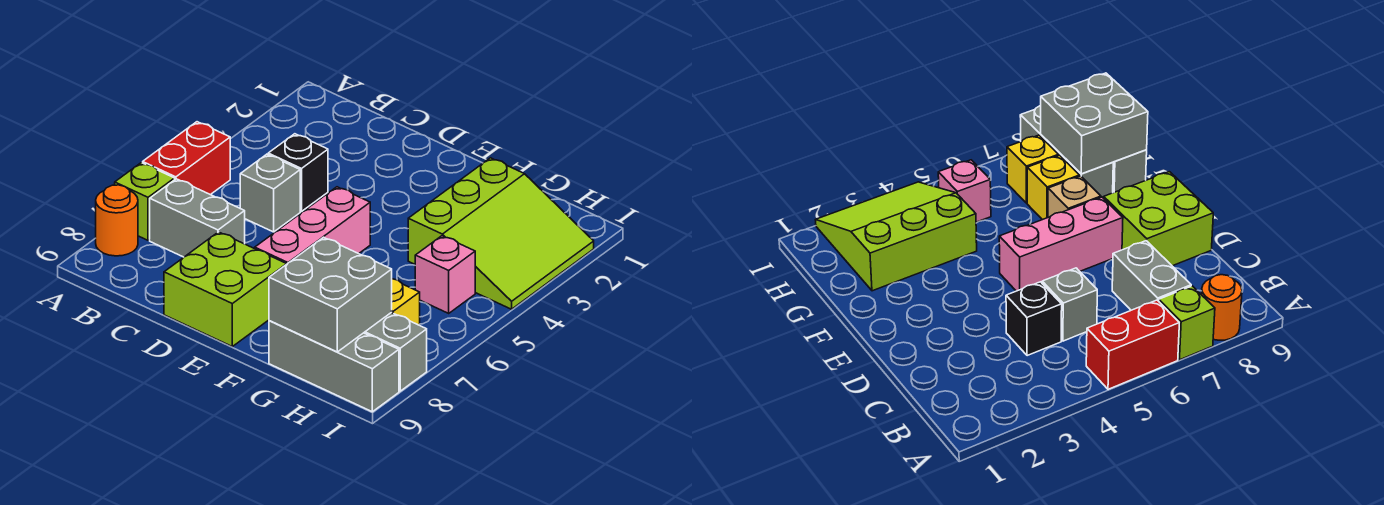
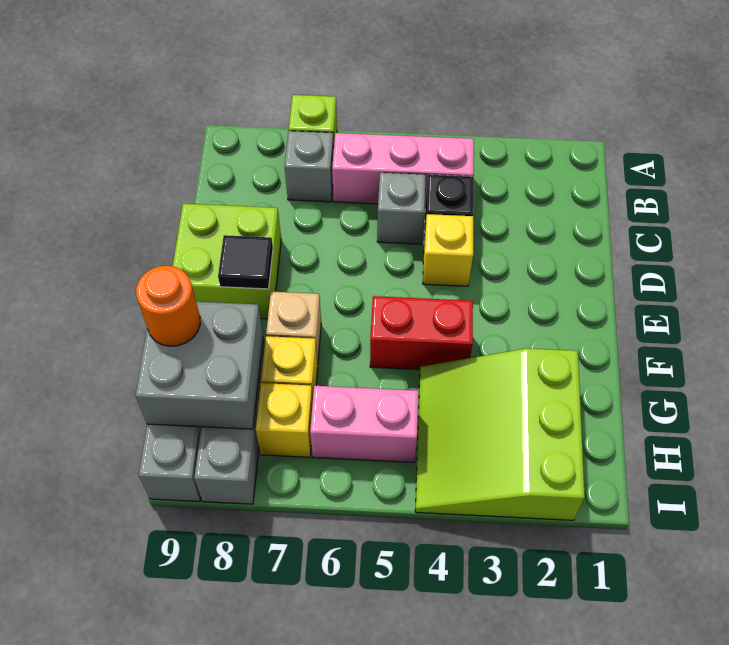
red 1x2 brick [143,122,230,195] -> red 1x2 brick moved to [370,296,473,370]
orange 1x1 round brick [96,185,138,256] -> orange 1x1 round brick moved to [136,266,200,346]
grey 1x2 brick [150,179,245,257] -> grey 1x1 brick [285,131,334,202]
none -> yellow 1x1 brick [423,214,473,286]
pink 1x3 brick [255,187,370,264] -> pink 1x3 brick moved to [332,133,474,205]
none -> black 1x1 tile [218,235,273,289]
lime 3x3 slope [408,158,594,309] -> lime 3x3 slope turned to [415,348,585,520]
pink 1x1 brick [415,236,475,313] -> pink 1x2 brick [310,386,419,462]

